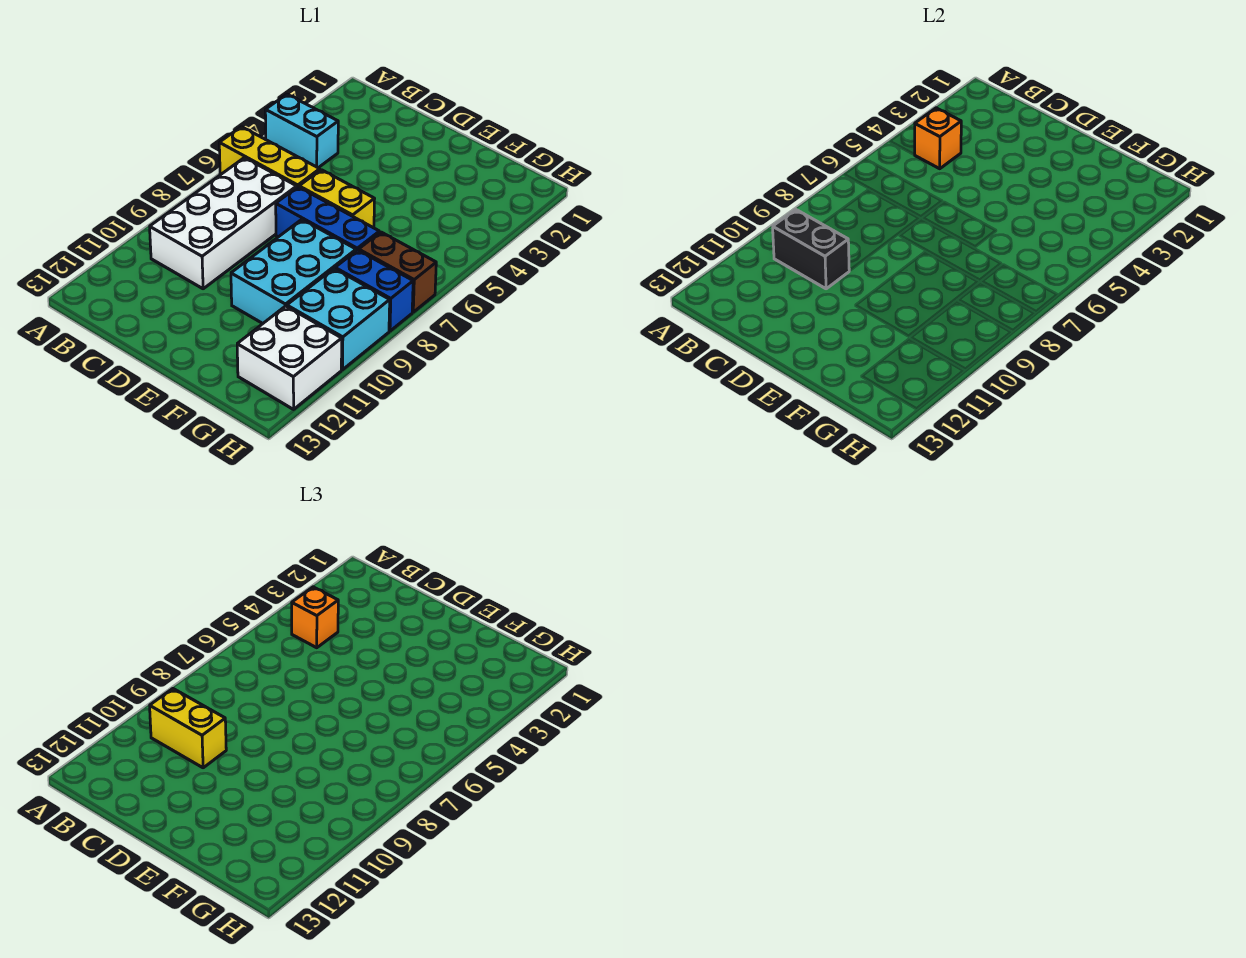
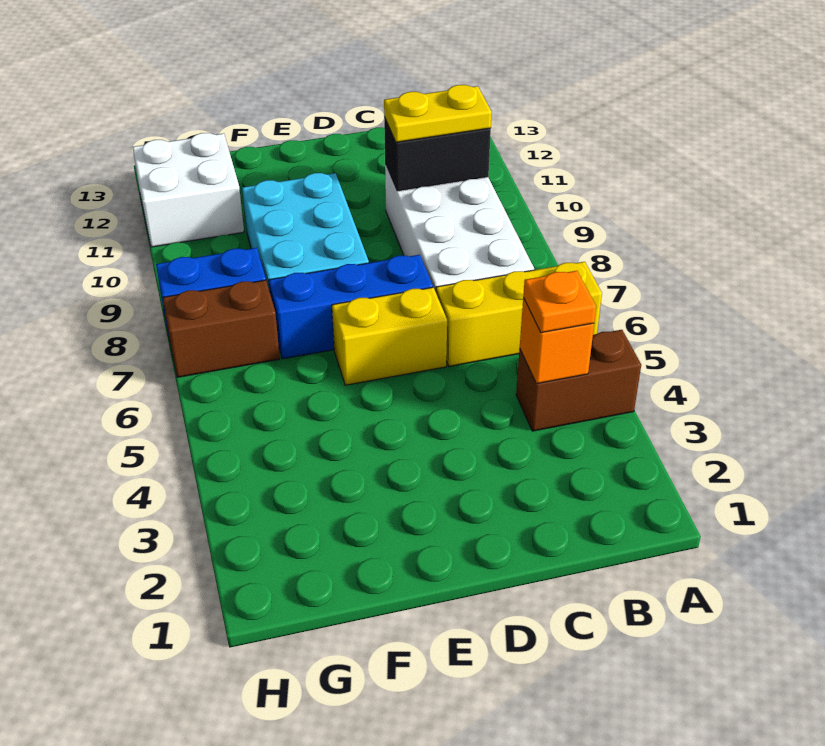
cyan 1x2 brick [265,94,338,168] -> brown 1x2 brick [516,330,641,431]
orange 1x1 brick [292,587,338,648] -> orange 1x1 plate [523,271,596,333]
yellow 1x2 brick [150,689,226,768] -> yellow 1x2 plate [384,85,492,142]
cyan 2x2 brick [287,269,390,370] -> none

